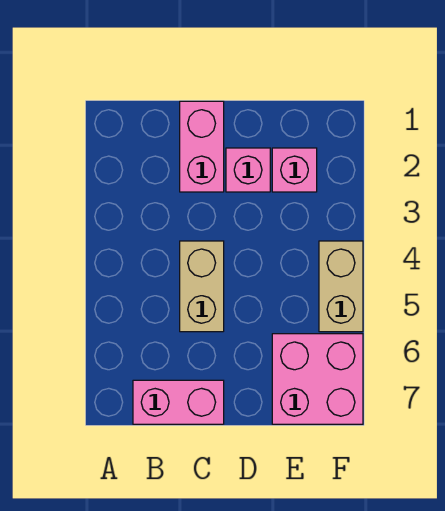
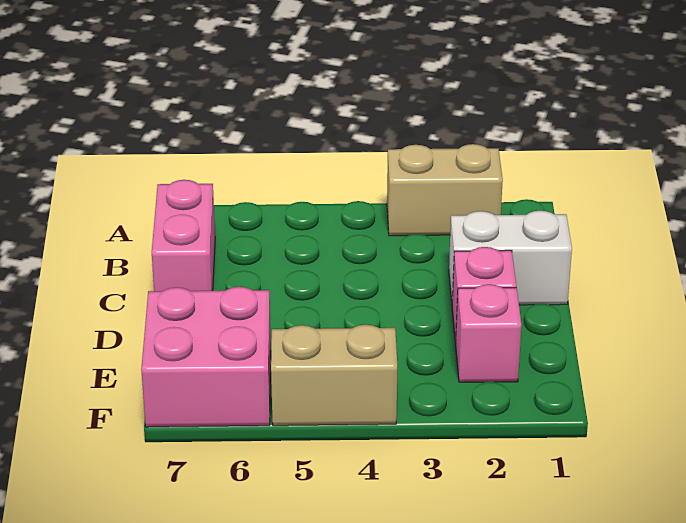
pink 1x2 brick [180,101,224,192] -> white 1x2 brick [449,211,572,305]
tan 1x2 brick [180,241,224,332] -> tan 1x2 brick moved to [387,144,503,236]

